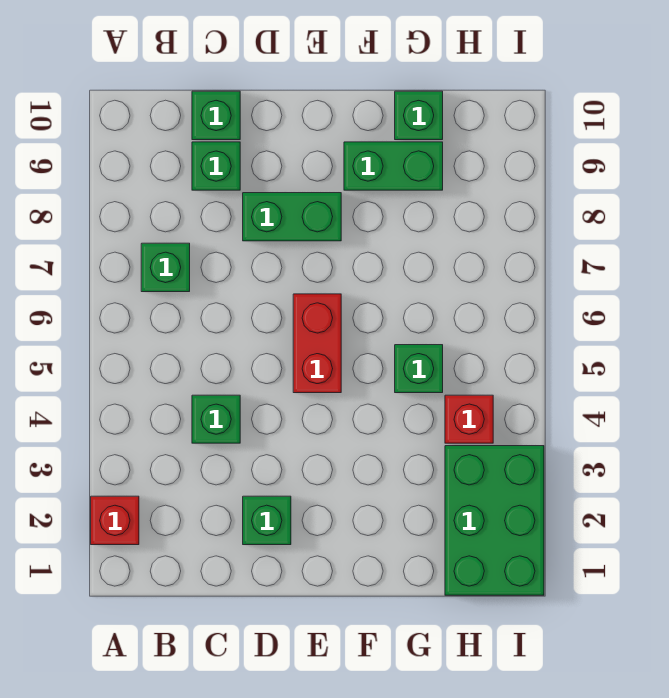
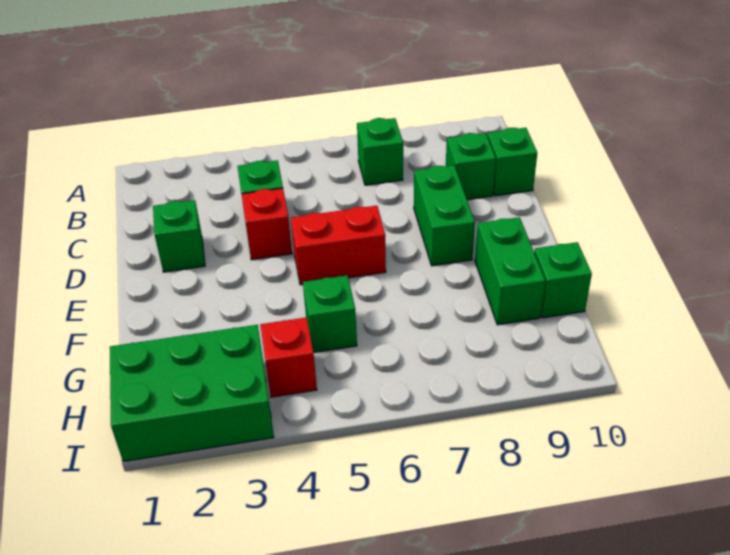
red 1x1 brick [91,496,139,545] -> red 1x1 brick moved to [242,188,292,260]

